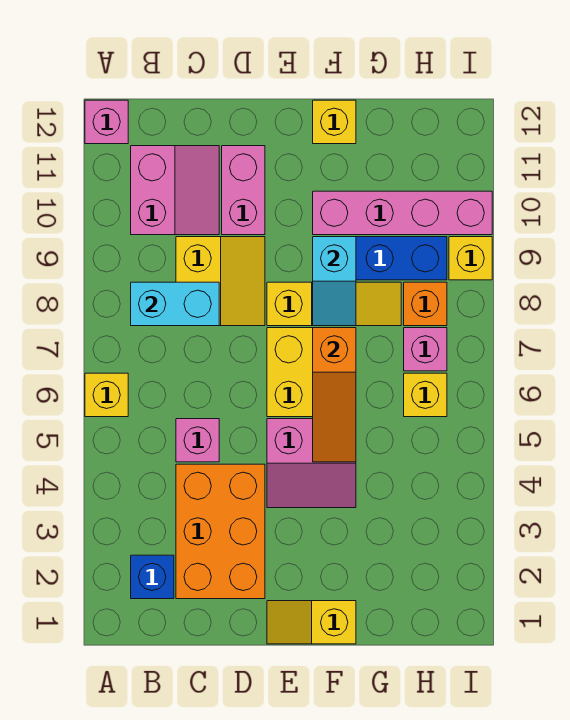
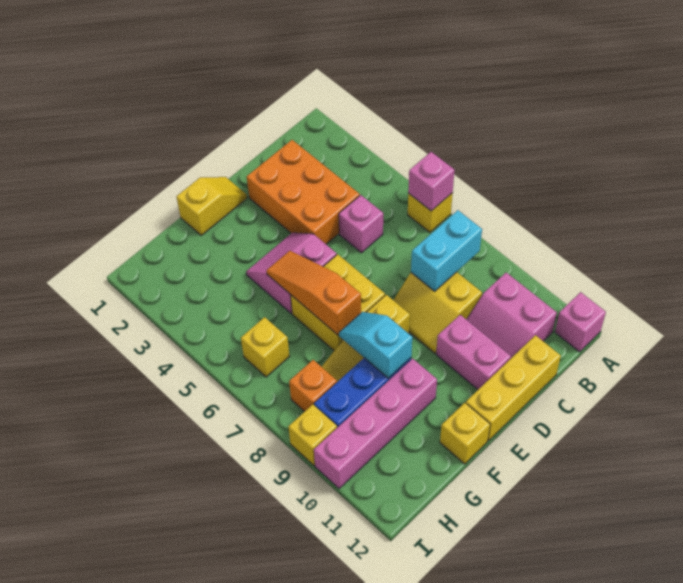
blue 1x1 brick [131,555,174,599] -> none
none -> yellow 1x3 brick [466,335,561,441]
pink 1x1 brick [404,328,447,371] -> pink 1x1 brick moved to [408,152,454,211]

